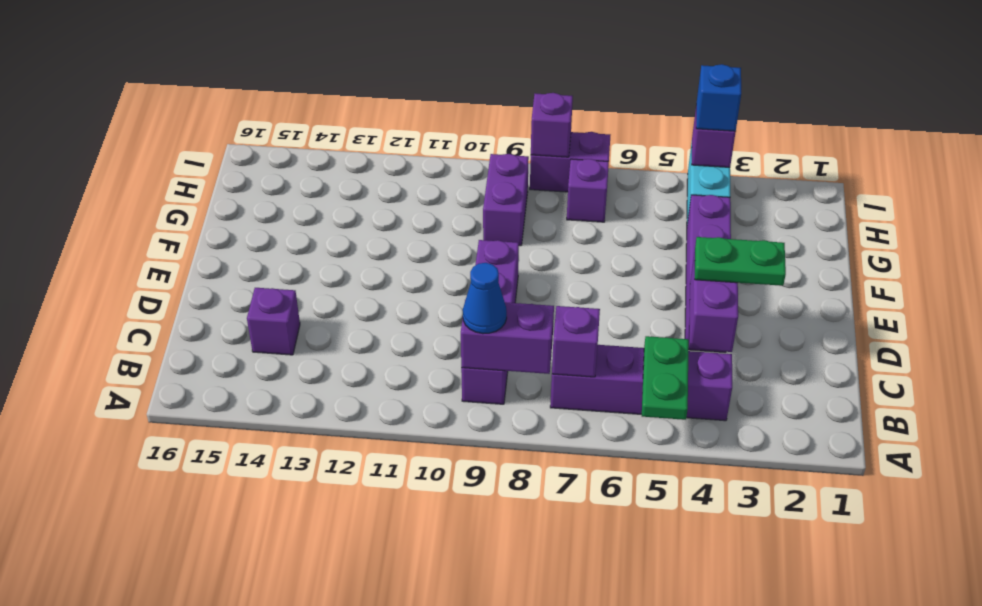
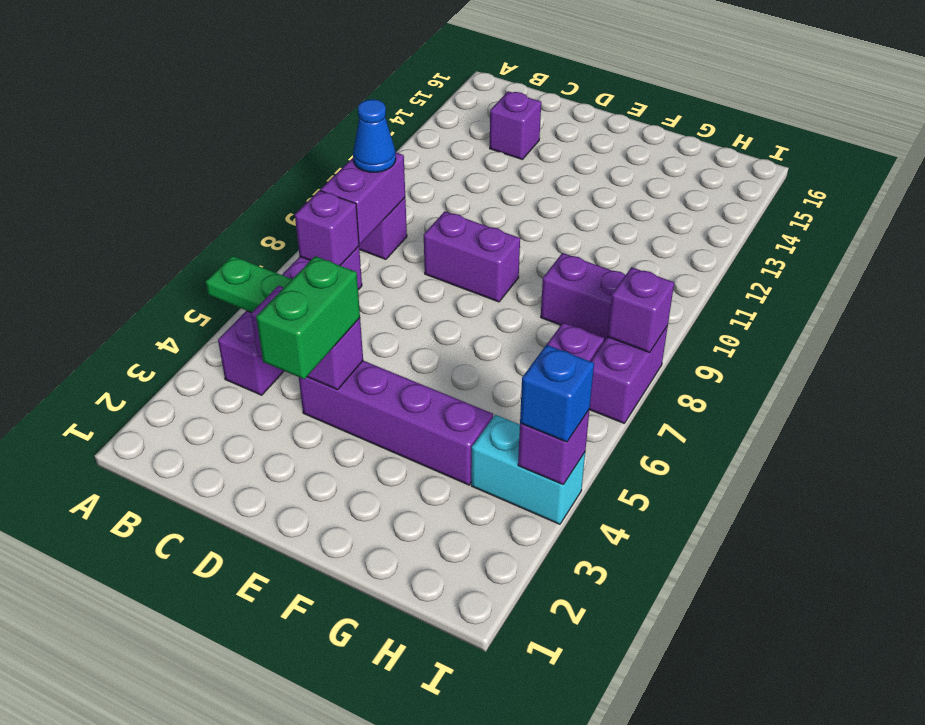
green 1x2 plate [695,237,786,286] -> green 1x2 brick [256,256,360,379]

